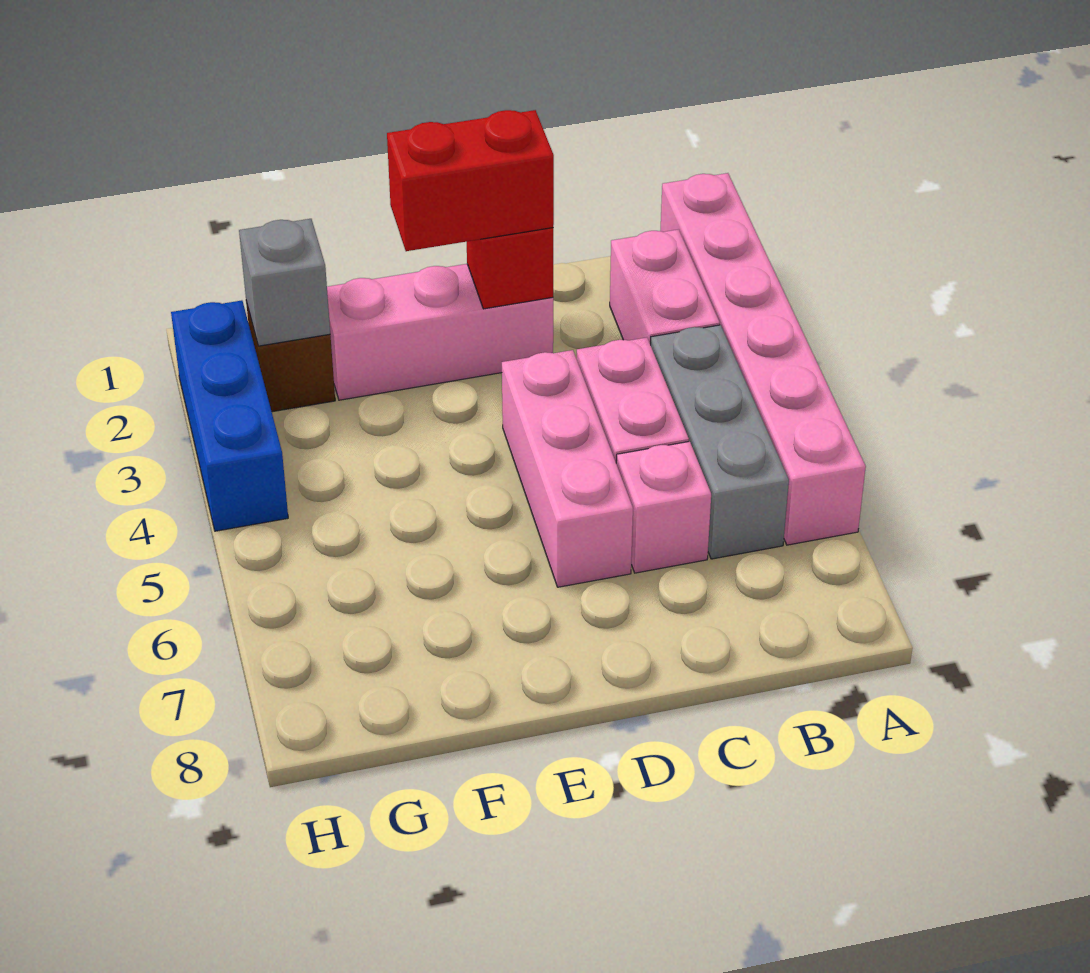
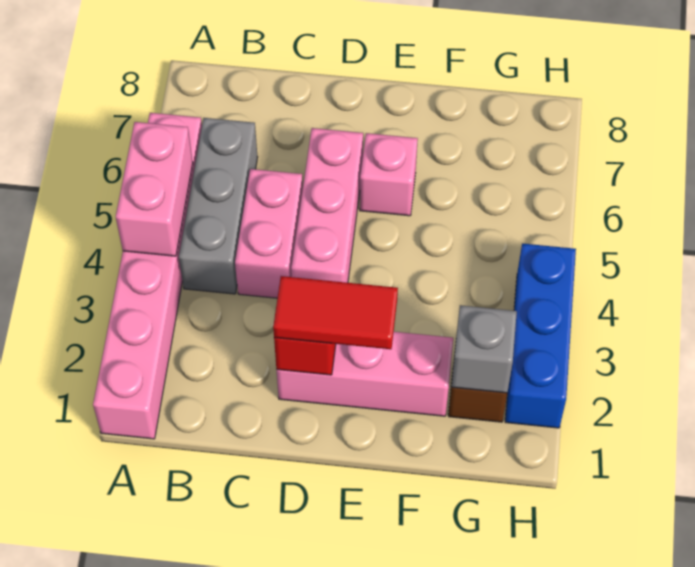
pink 1x2 brick [610,229,720,345] -> pink 1x2 brick moved to [116,122,193,256]
pink 1x1 brick [616,441,711,573] -> pink 1x1 brick moved to [360,133,418,216]
red 1x2 brick [387,110,554,251] -> red 1x2 tile [273,276,398,349]

